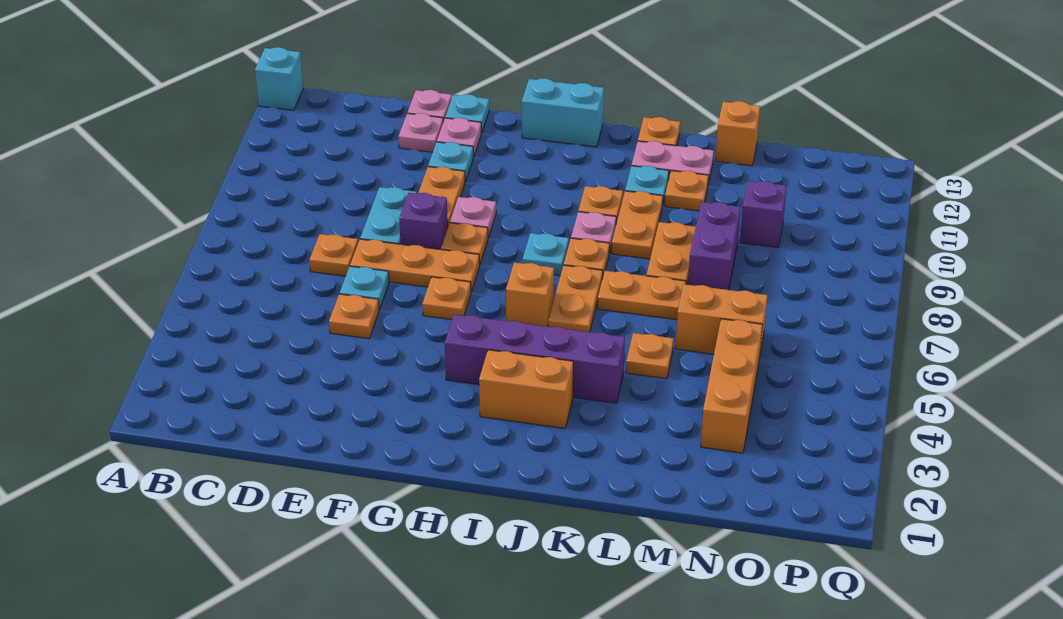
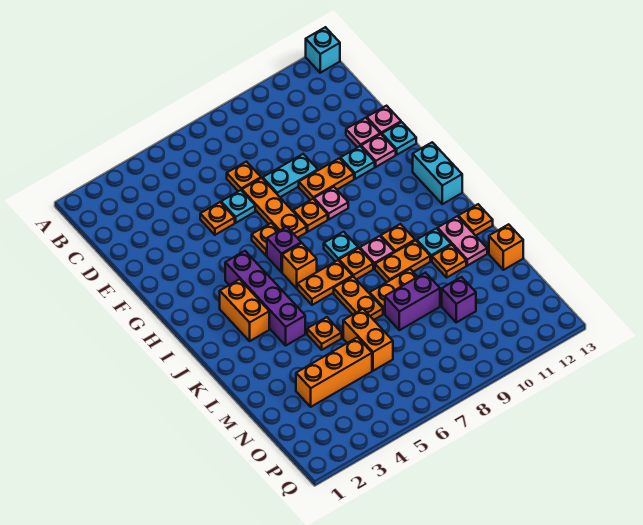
purple 1x1 brick [399,193,448,249] -> purple 1x1 brick moved to [267,227,301,272]

